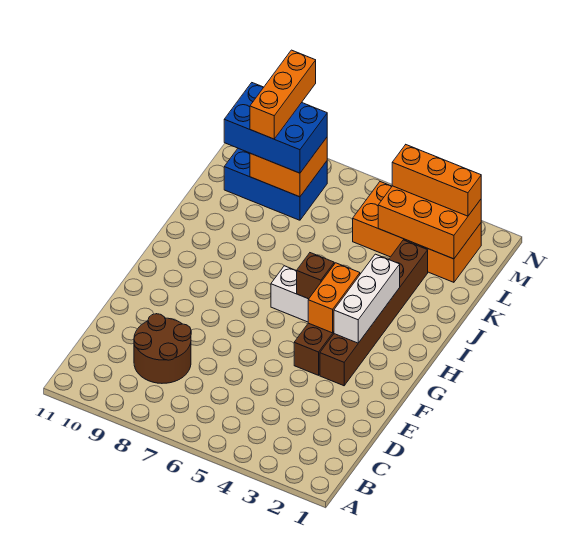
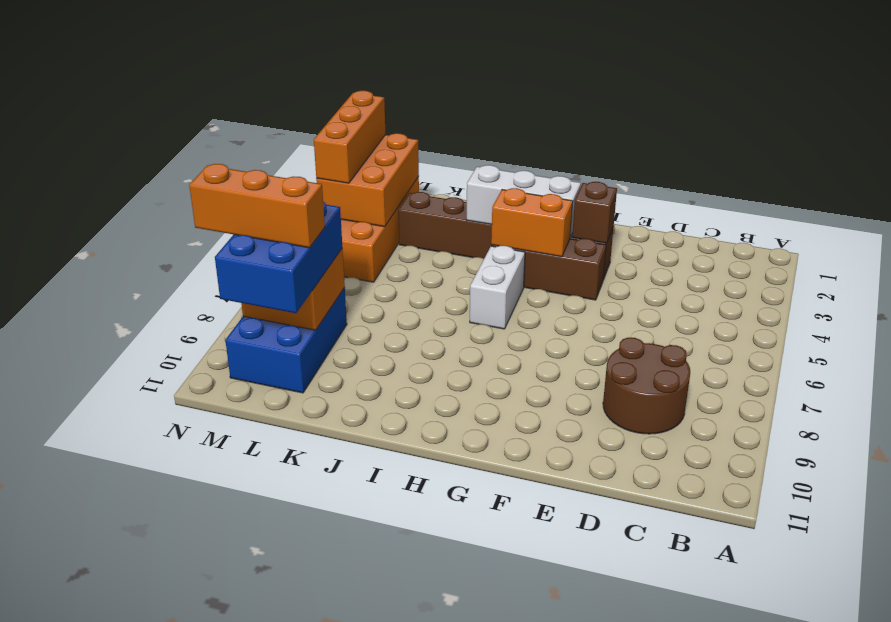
brown 1x1 brick [297,253,334,299] -> brown 1x1 brick moved to [572,182,617,243]

